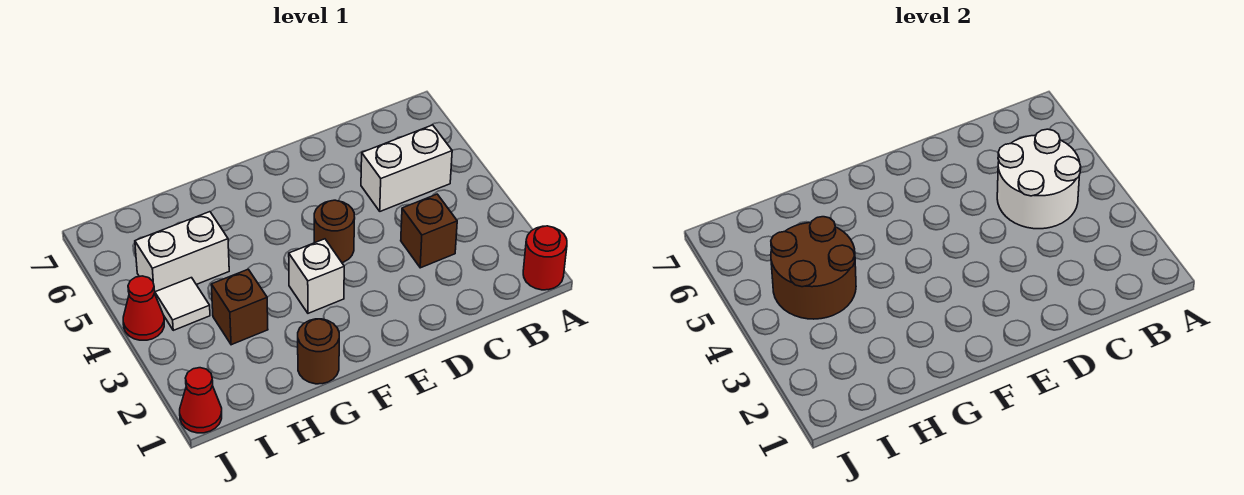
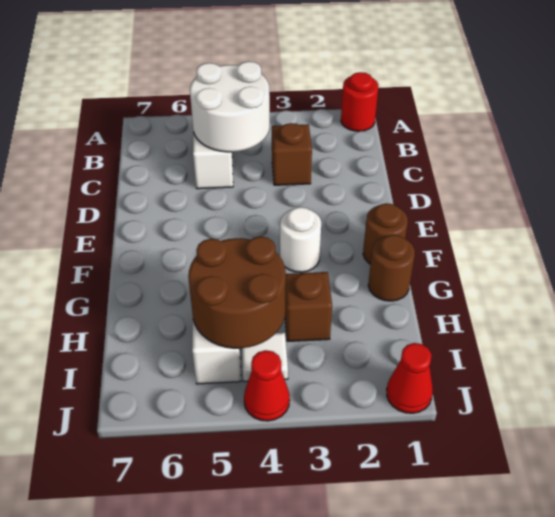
brown 1x1 round brick [314,200,355,263] -> brown 1x1 round brick moved to [363,203,408,264]
white 1x1 brick [289,239,344,313] -> white 1x1 round brick [280,207,321,272]

